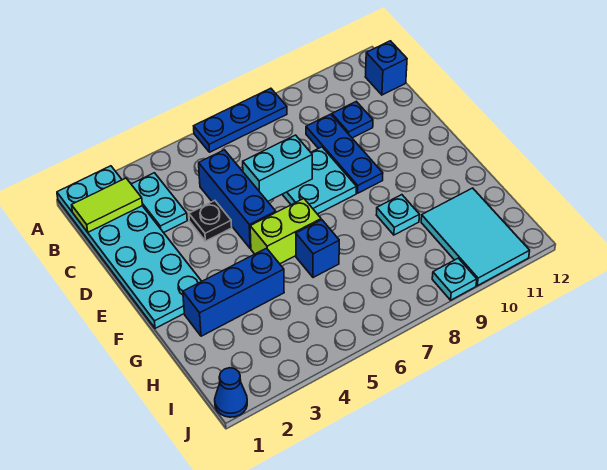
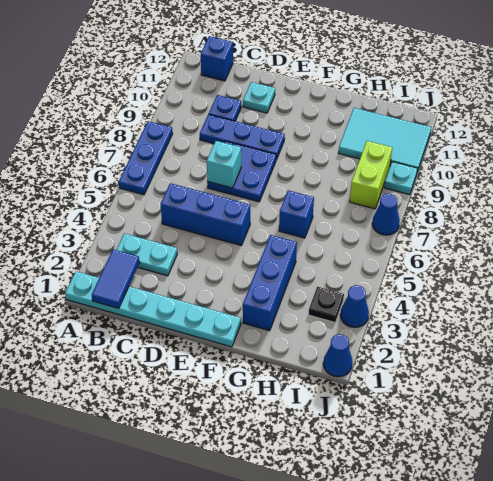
cyan 2x6 plate [57,166,202,328] -> cyan 1x6 plate [65,271,241,347]
lime 1x2 tile [72,178,142,232] -> blue 1x2 tile [92,249,139,309]
black 1x1 plate [189,201,232,241] -> black 1x1 plate moved to [309,287,344,322]
cyan 1x2 brick [243,135,312,201] -> cyan 1x1 brick [207,141,241,188]
cyan 2x2 plate [282,147,357,214] -> blue 2x2 plate [207,141,276,202]
lime 1x2 brick [250,198,321,264] -> lime 1x2 brick moved to [350,141,392,209]
cyan 1x1 plate [376,195,419,235] -> cyan 1x1 plate moved to [243,82,275,113]
none -> blue 1x1 cone [340,285,369,327]
none -> blue 1x1 cone [372,194,400,235]

